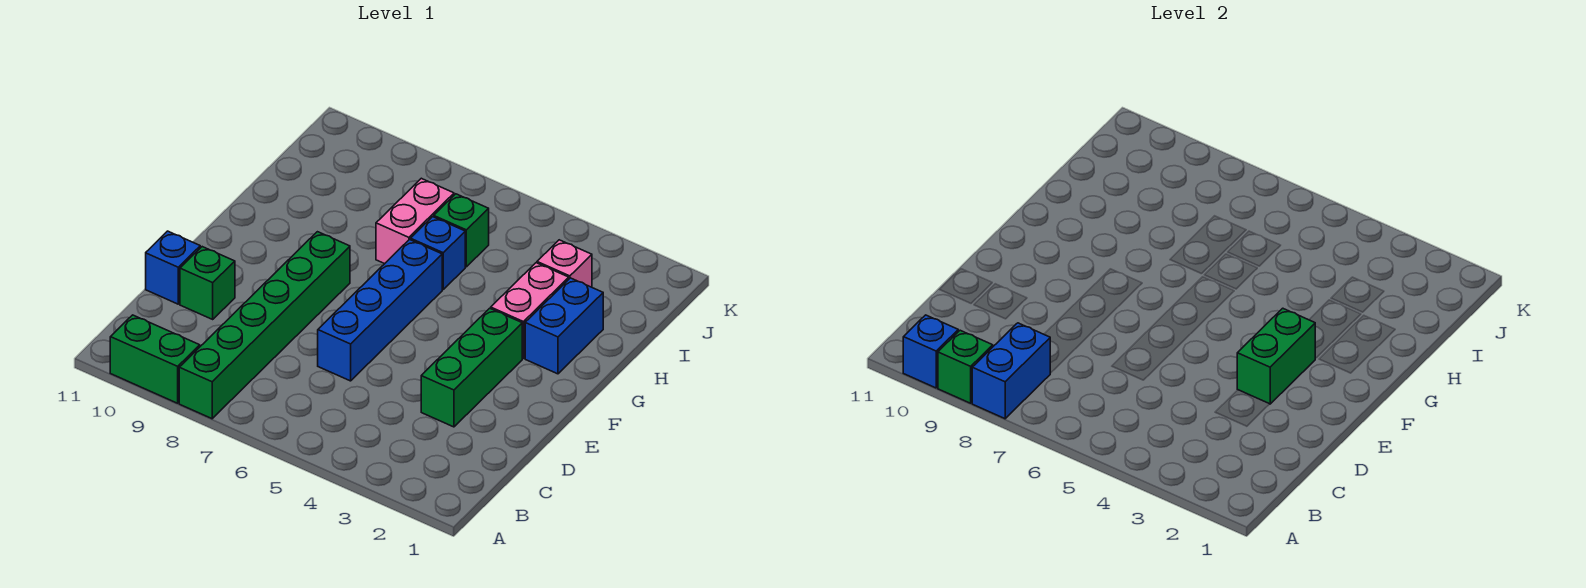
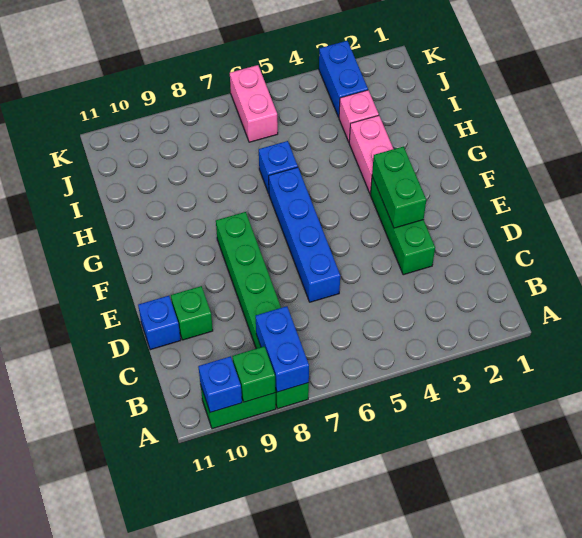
blue 1x2 brick [525,278,603,374] -> blue 1x2 brick moved to [319,41,368,117]
pink 1x2 brick [376,178,454,264] -> pink 1x2 brick moved to [230,65,278,142]
green 1x1 brick [434,194,489,267] -> none

